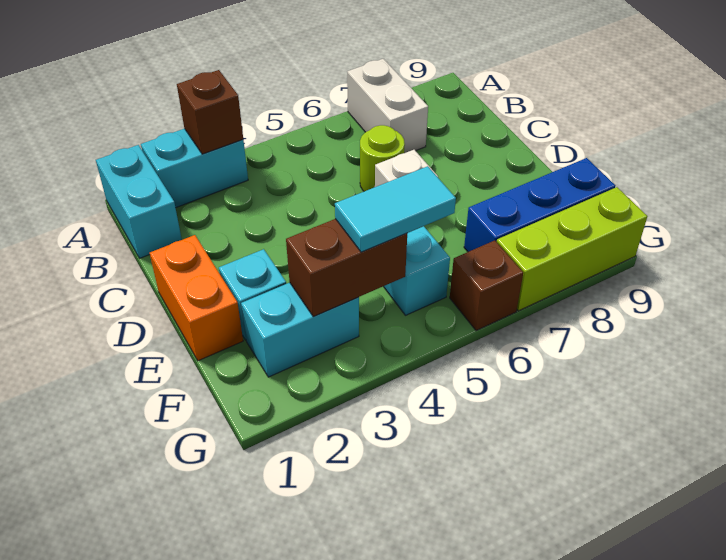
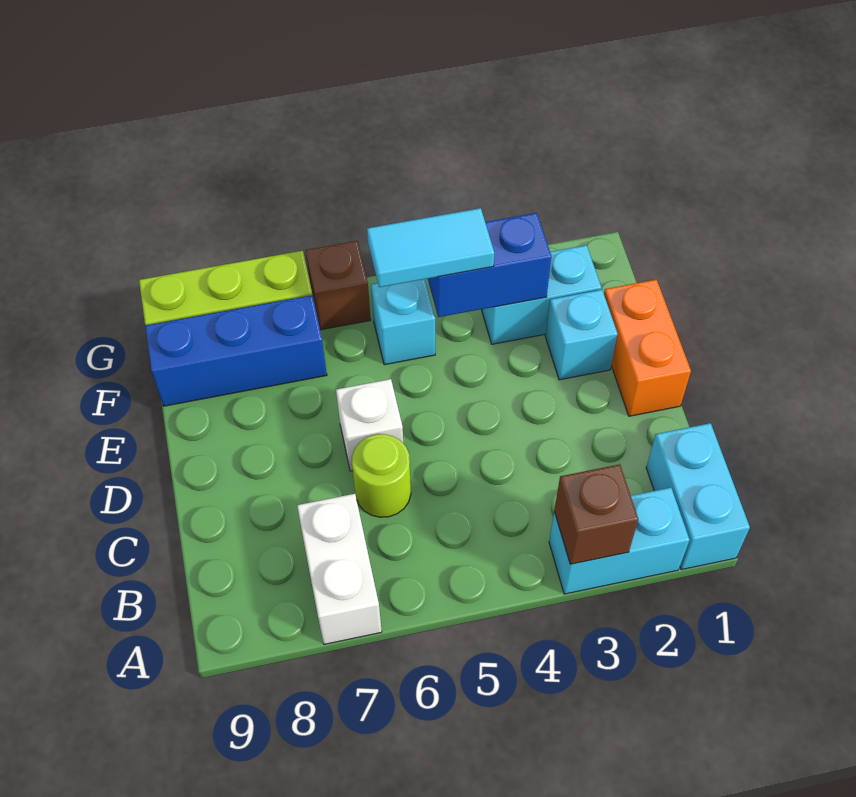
brown 1x2 brick [286,219,407,317] -> blue 1x2 brick [428,213,551,317]

